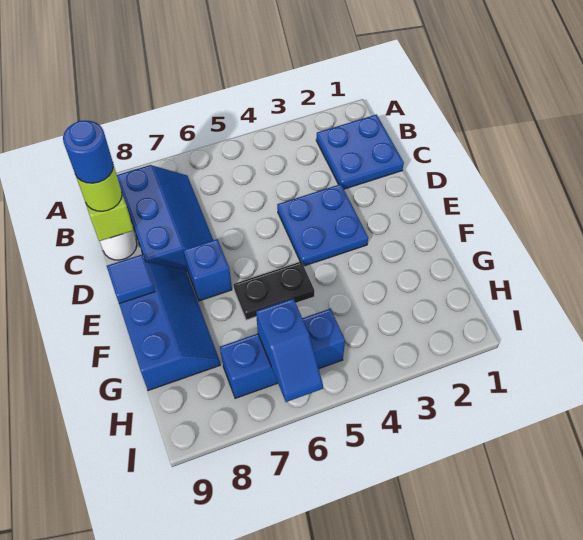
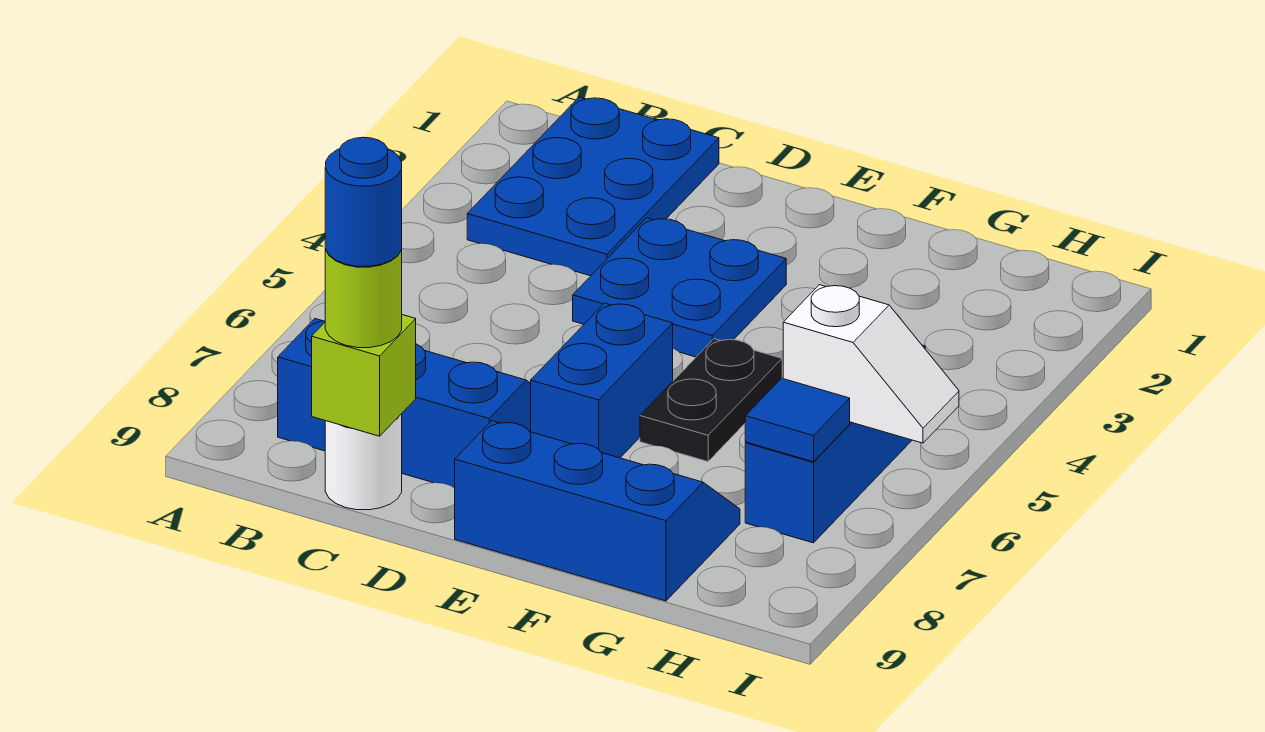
blue 2x2 plate [316,115,404,189] -> blue 2x3 plate [467,97,719,276]
blue 1x1 brick [183,239,232,301] -> blue 1x2 brick [531,303,673,458]
blue 1x1 tile [107,254,155,304] -> blue 1x1 tile moved to [745,378,850,462]
blue 1x2 slope [256,299,323,402] -> white 1x2 slope [783,285,959,443]

